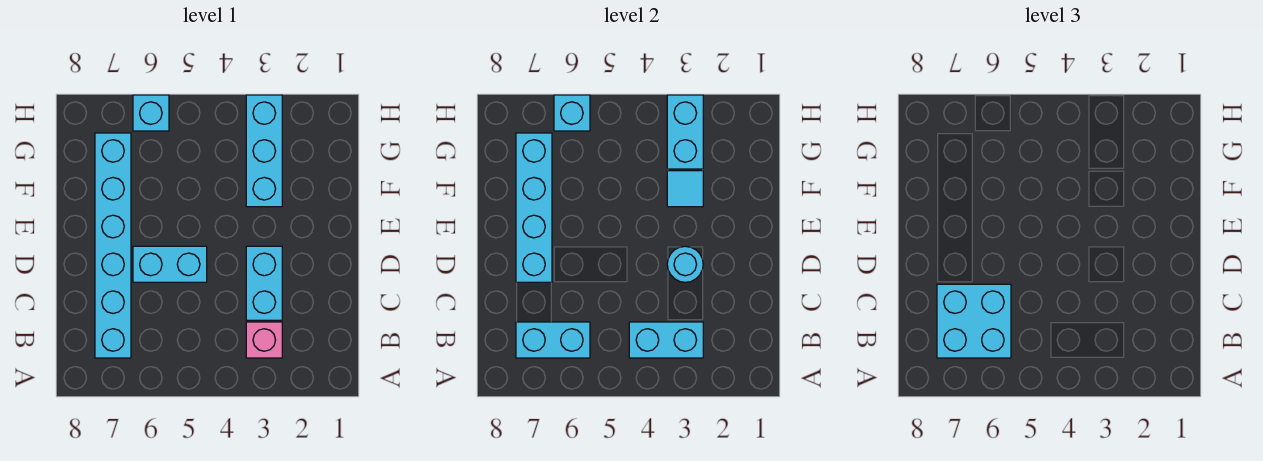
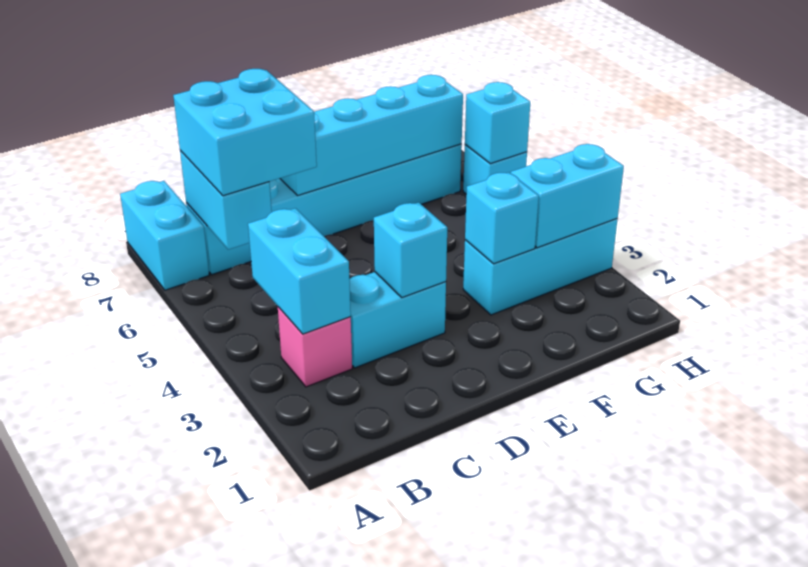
cyan 1x1 round brick [667,246,703,282] -> cyan 1x1 brick [374,202,447,297]
cyan 1x2 brick [133,246,207,282] -> cyan 1x2 brick moved to [120,181,209,290]
cyan 1x1 tile [667,171,703,207] -> cyan 1x1 brick [465,172,539,264]

